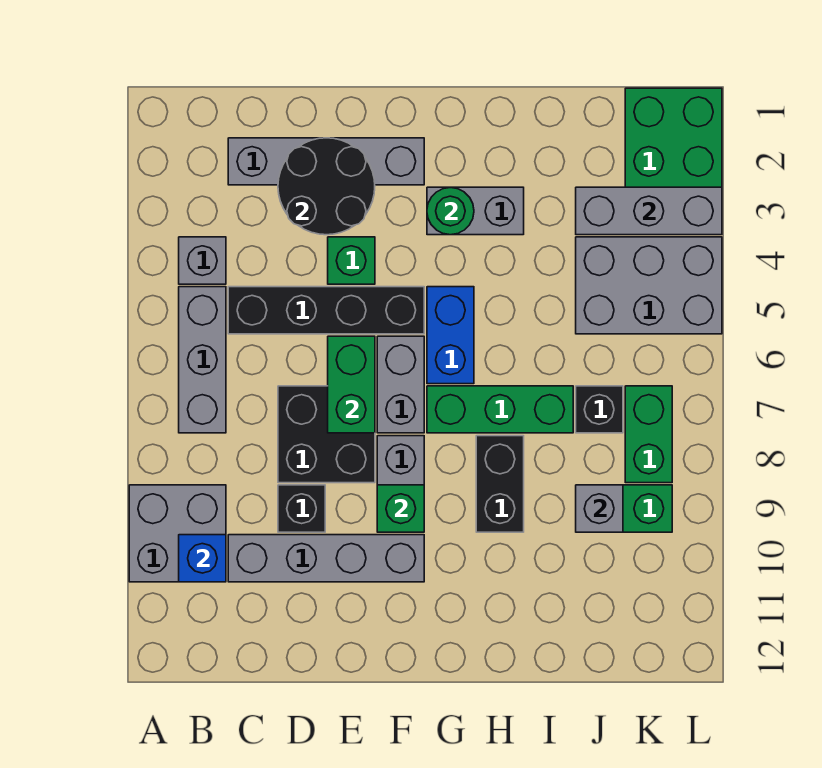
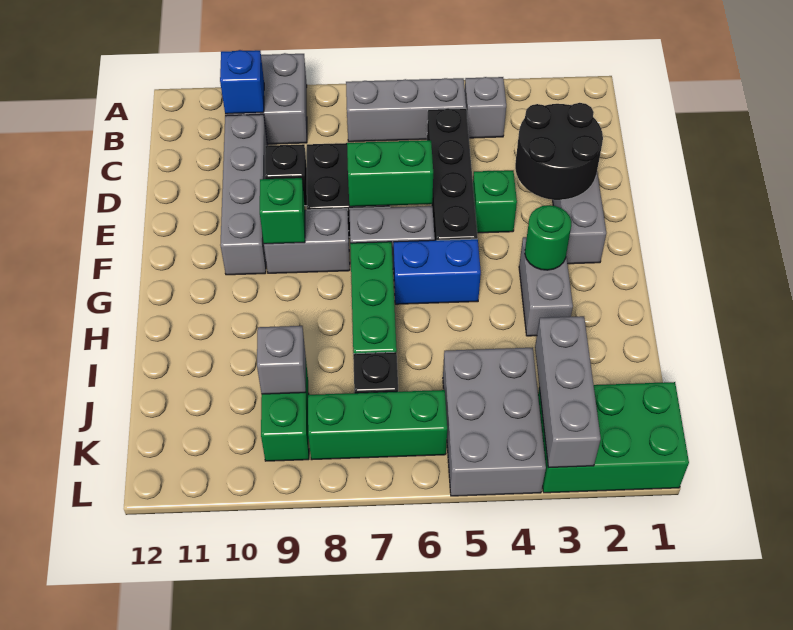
black 1x2 brick [476,436,524,532] -> none
green 1x2 brick [625,386,672,483] -> green 1x3 brick [308,390,447,460]

